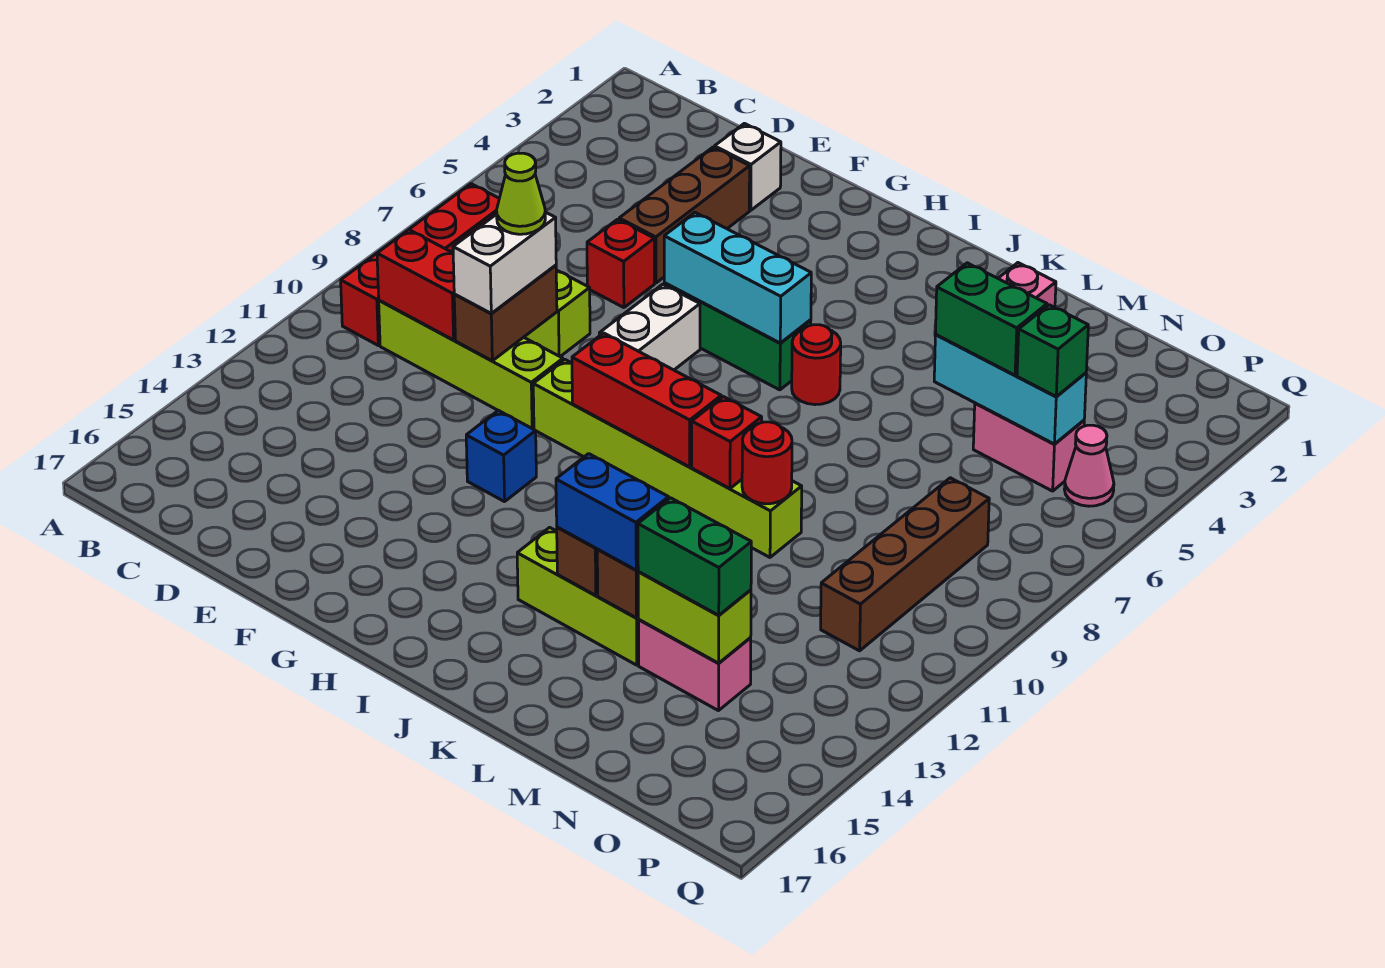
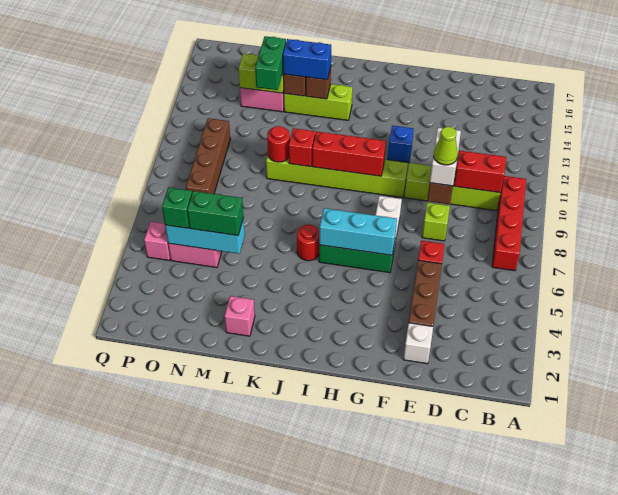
green 1x2 brick [638,498,751,615] -> green 1x2 brick turned to [255,36,286,90]
pink 1x1 cone [1065,425,1114,506] -> pink 1x1 brick [144,222,170,261]

